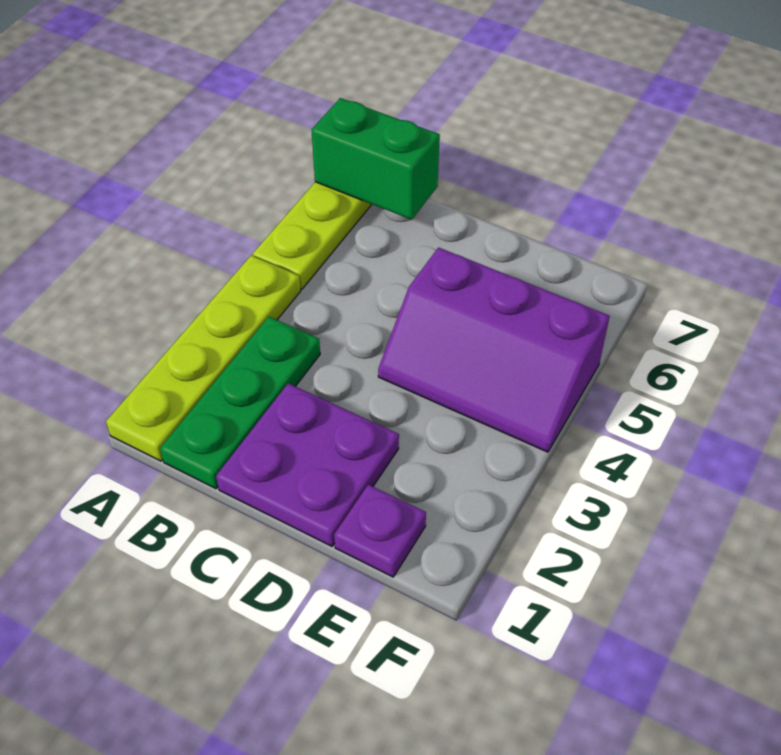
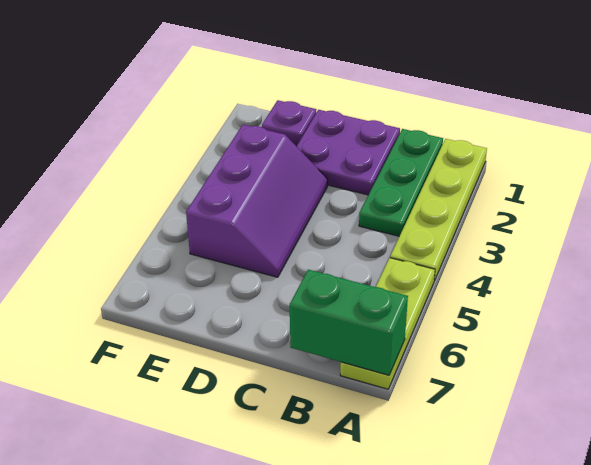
purple 2x3 slope [378,248,610,452] -> purple 2x3 slope turned to [186,125,328,277]

